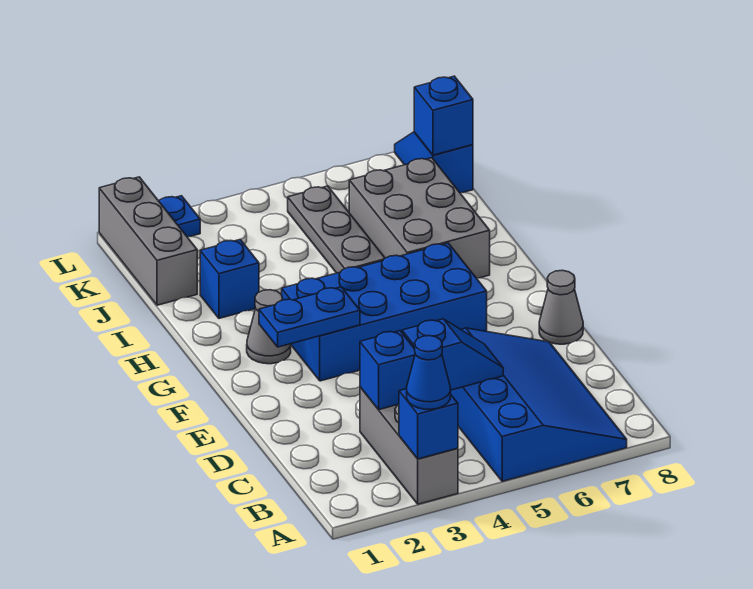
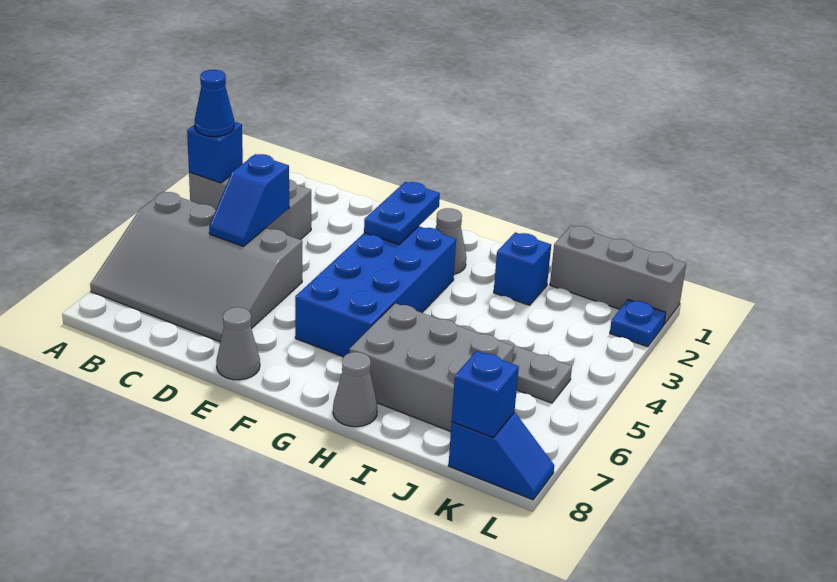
blue 3x4 slope [451,328,627,481] -> grey 3x4 slope [90,192,302,342]
blue 1x1 brick [360,331,415,410] -> none
none -> grey 1x1 cone [333,352,377,427]

